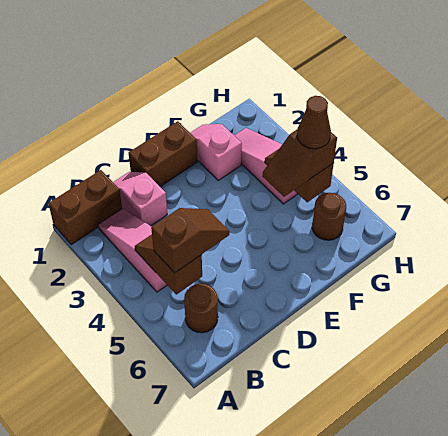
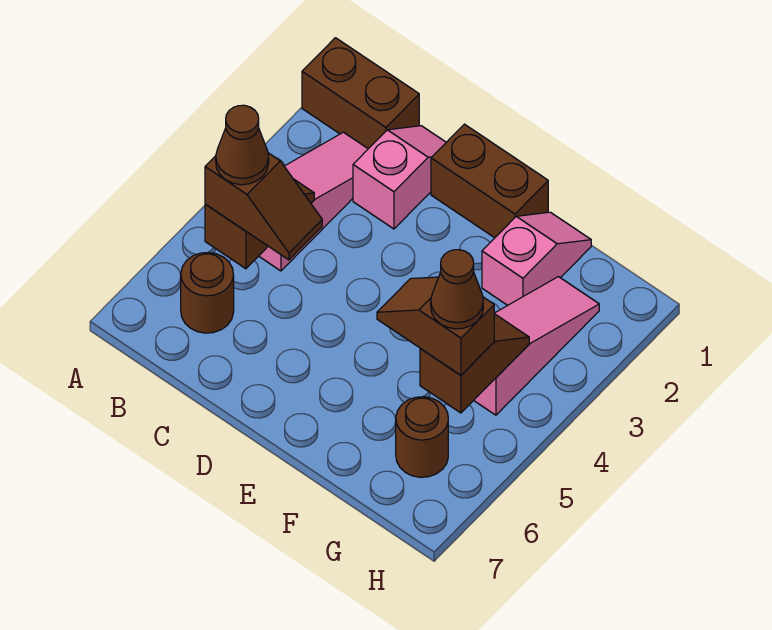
none -> brown 1x1 cone [216,105,269,185]

